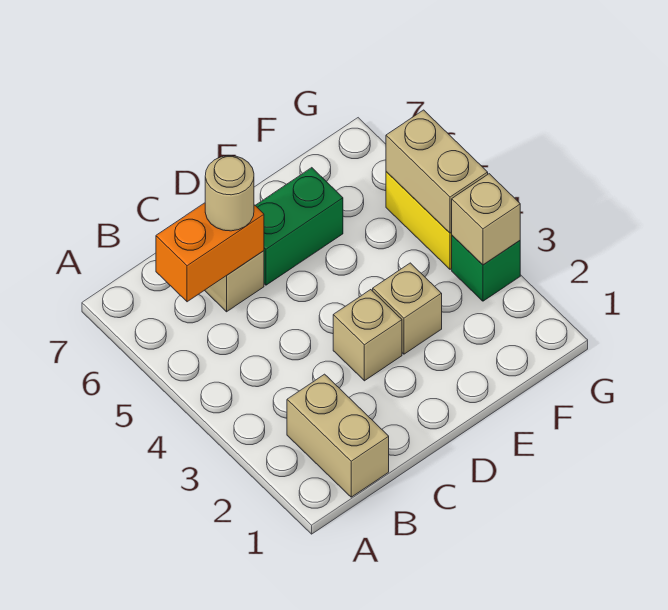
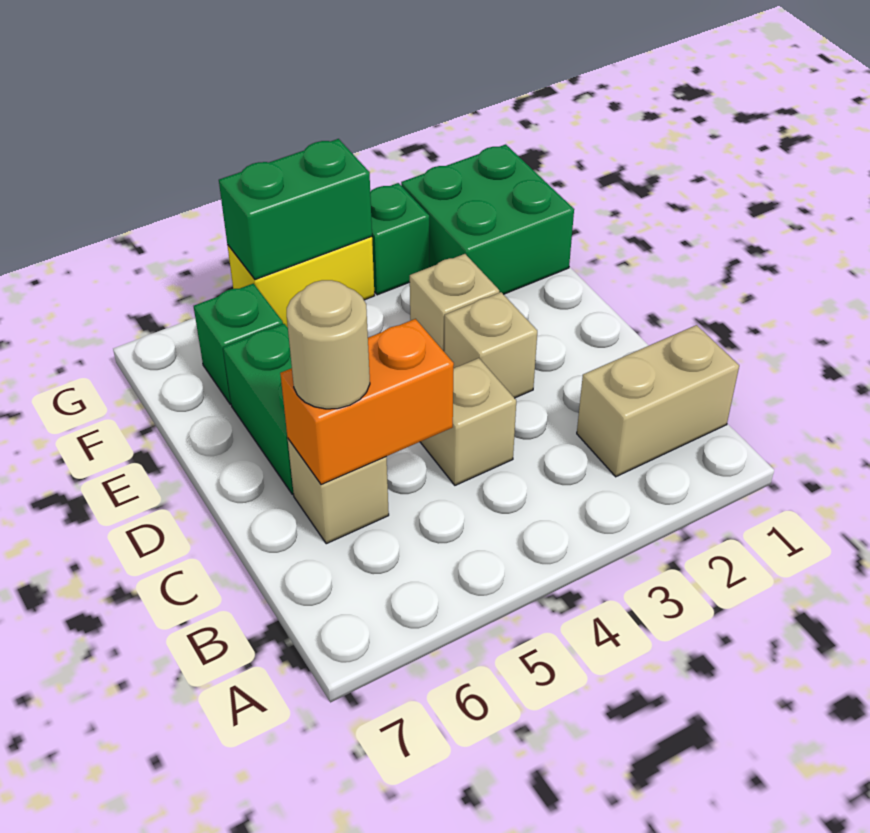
orange 1x2 brick [156,203,264,302] -> orange 1x2 brick turned to [280,319,454,485]
none -> green 2x2 brick [401,144,574,294]
none -> green 1x1 brick [194,283,283,404]
tan 1x1 brick [451,174,520,265] -> tan 1x1 brick moved to [420,358,516,485]
tan 1x2 brick [386,110,488,233] -> green 1x2 brick [219,139,372,280]

